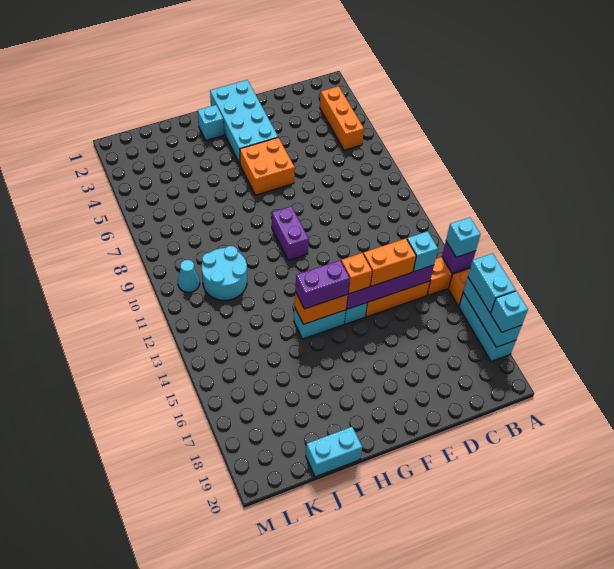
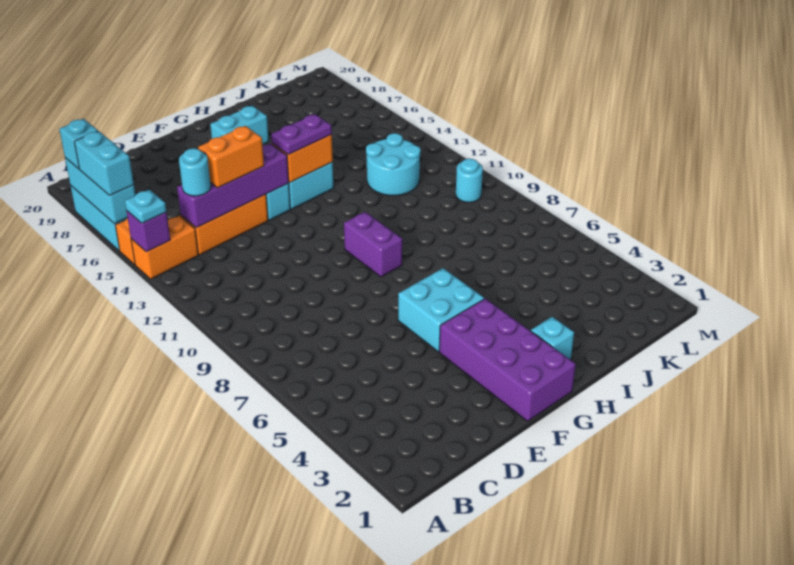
cyan 1x1 brick [446,217,481,257] -> cyan 1x1 plate [125,190,166,223]
orange 1x3 brick [320,86,364,150] -> none
cyan 1x1 brick [407,231,438,272] -> cyan 1x1 round brick [179,148,211,196]
cyan 2x4 brick [210,80,278,164] -> purple 2x4 brick [439,299,576,421]
orange 2x2 brick [240,137,295,195] -> cyan 2x2 brick [398,268,484,352]
orange 1x1 brick [341,253,372,294] -> none
purple 1x2 brick [295,260,350,309] -> purple 1x2 plate [271,114,332,155]
cyan 1x2 brick [306,427,362,477] -> cyan 1x2 brick moved to [210,106,269,144]
cyan 2x2 round brick [202,246,247,300] -> cyan 2x2 round brick moved to [366,133,421,195]
cyan 1x1 cone [178,260,200,293] -> cyan 1x1 round brick [456,159,483,202]

